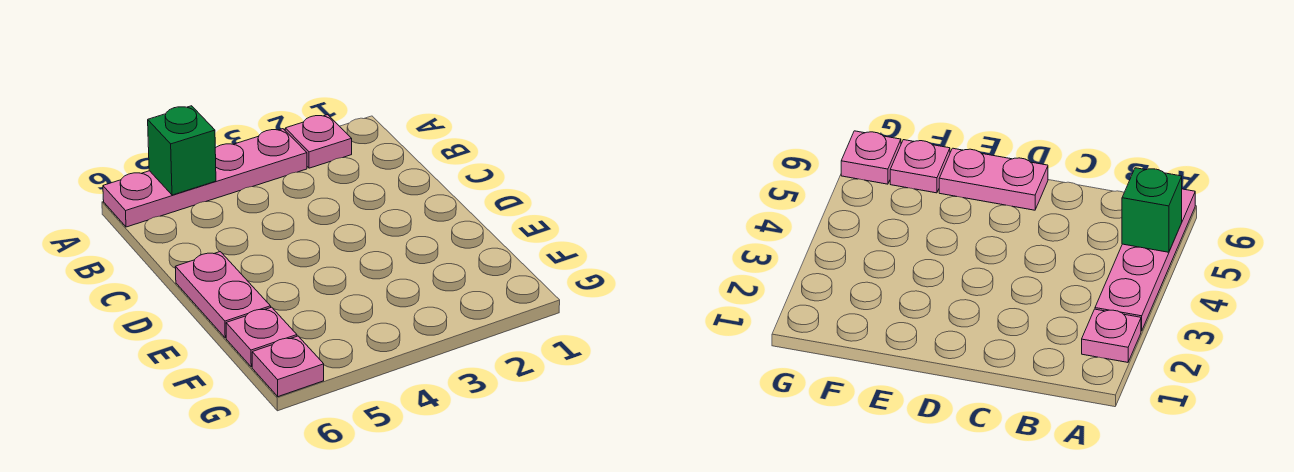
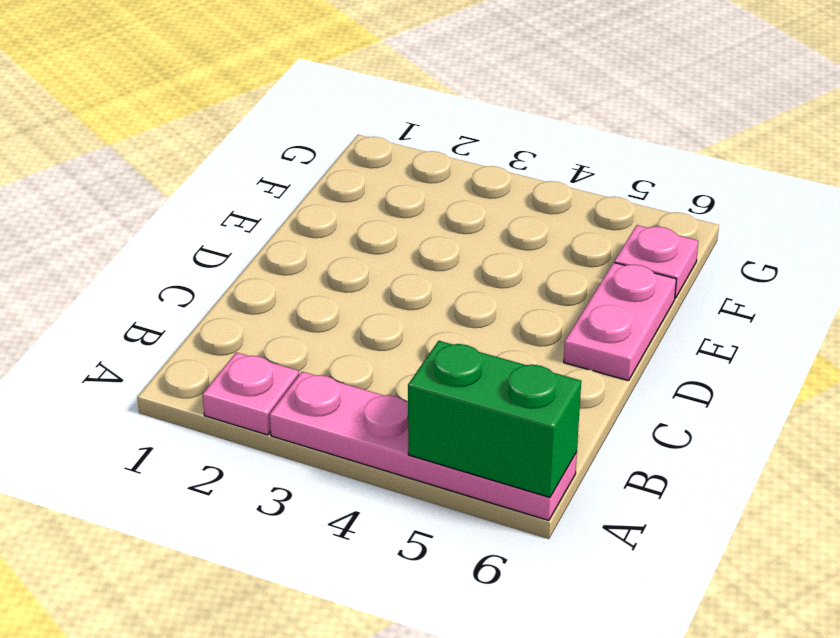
green 1x1 brick [148,106,216,195] -> green 1x2 brick [408,341,581,497]
pink 1x1 plate [252,336,324,397] -> none

